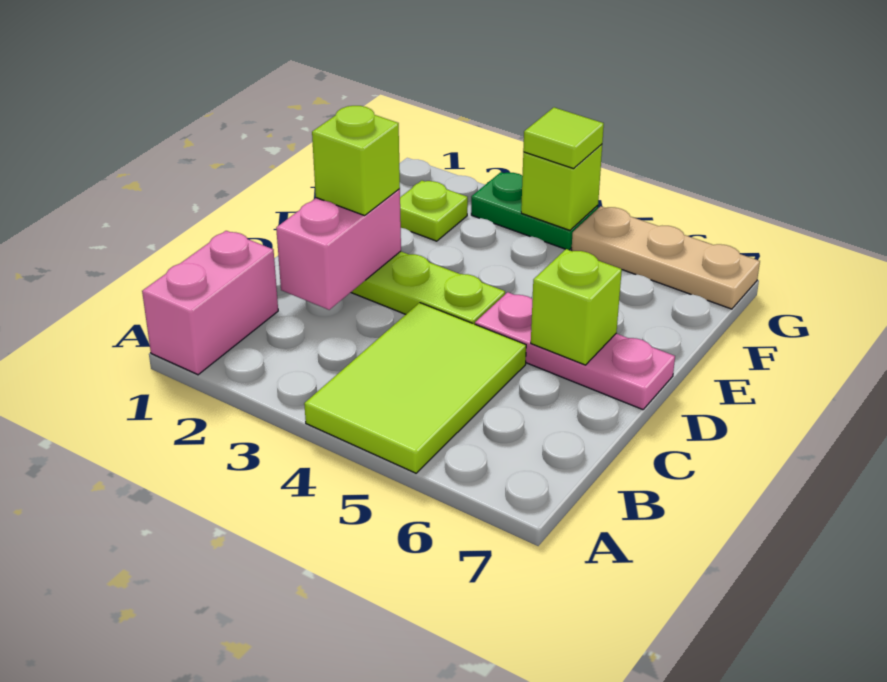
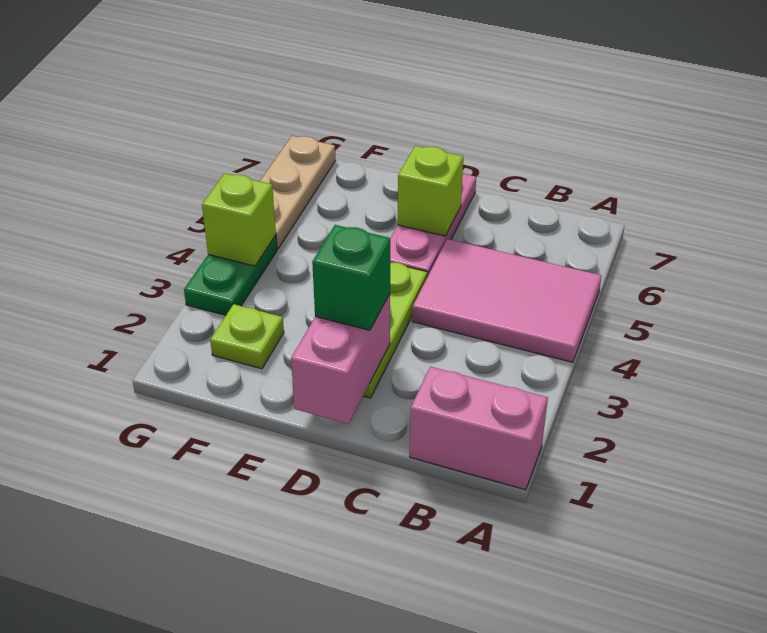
lime 2x3 tile [304,303,526,473] -> pink 2x3 tile [412,239,602,362]
pink 1x2 brick [276,189,401,310] -> pink 1x2 brick turned to [291,294,390,424]
lime 1x1 brick [312,106,400,216] -> green 1x1 brick [312,225,390,330]
lime 1x1 tile [523,107,604,169] -> none

